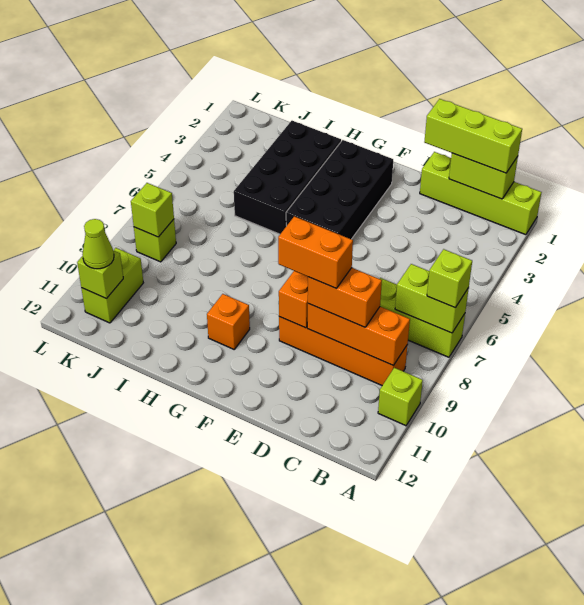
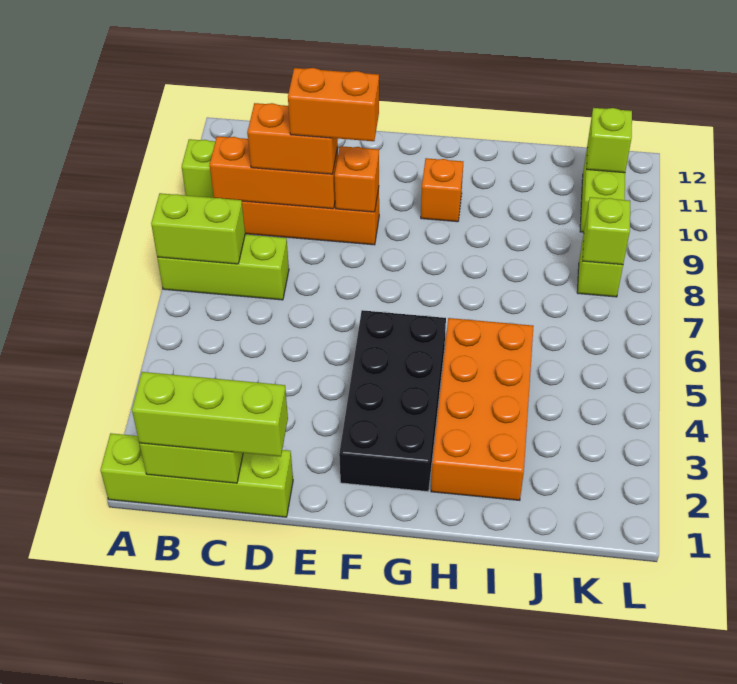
lime 1x1 brick [427,249,472,308] -> none
black 2x4 brick [234,121,341,234] -> orange 2x4 brick [431,318,534,500]
lime 1x1 cone [82,219,114,269] -> none

